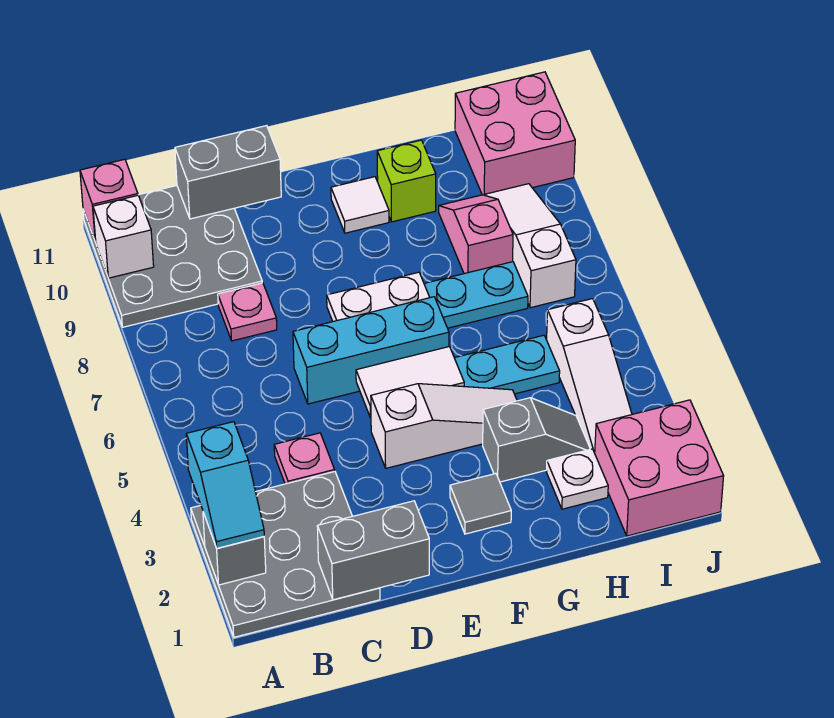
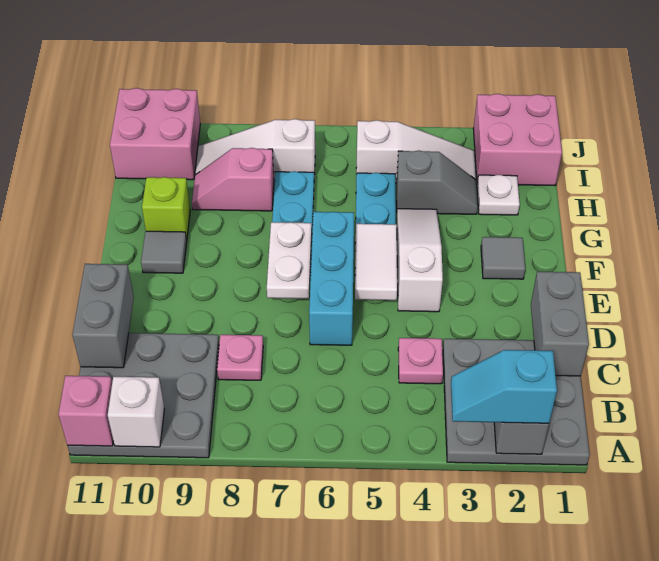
cyan 1x2 slope [186,422,264,548] -> cyan 1x2 slope turned to [451,350,557,423]
white 1x1 tile [331,177,389,233] -> grey 1x1 tile [141,231,187,273]
grey 1x2 slope [483,398,590,482] -> grey 1x2 slope turned to [397,150,478,214]

